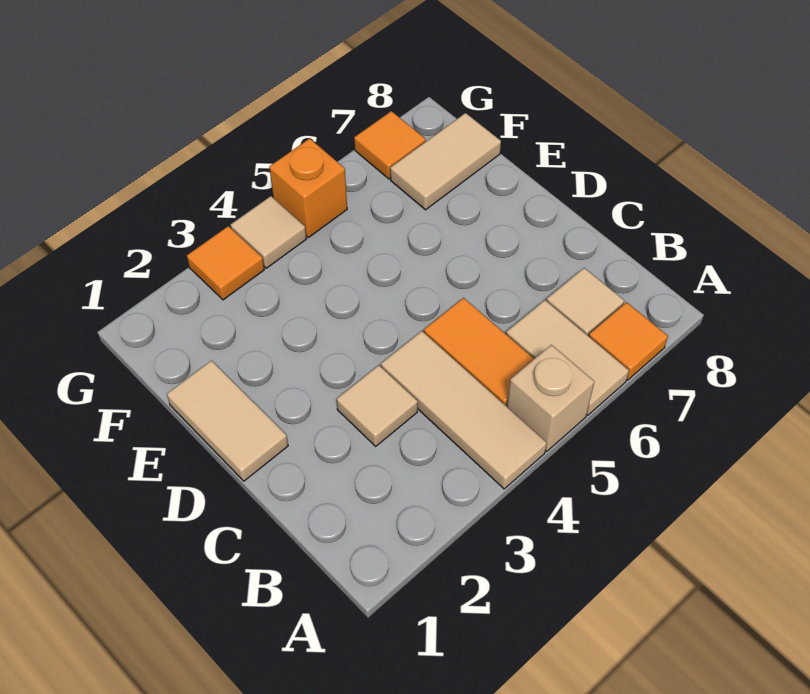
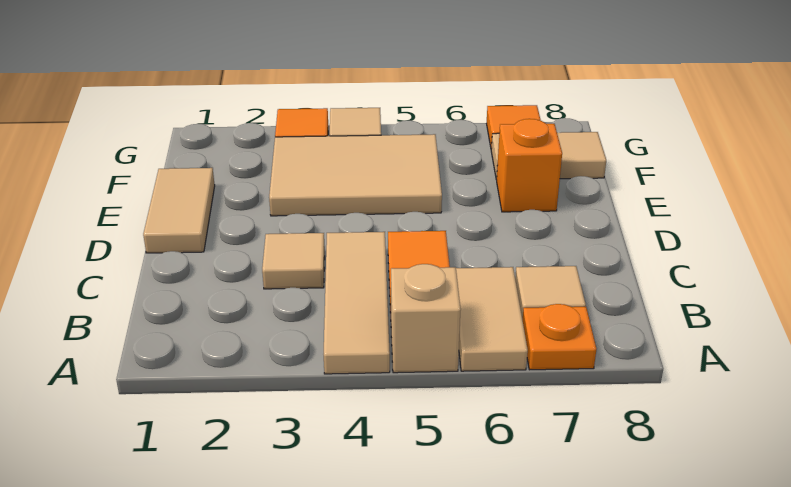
orange 1x1 tile [589,302,668,380] -> orange 1x1 plate [523,304,596,370]
none -> tan 2x3 tile [269,134,442,216]
orange 1x1 brick [269,138,347,238] -> orange 1x1 brick moved to [497,119,562,212]

